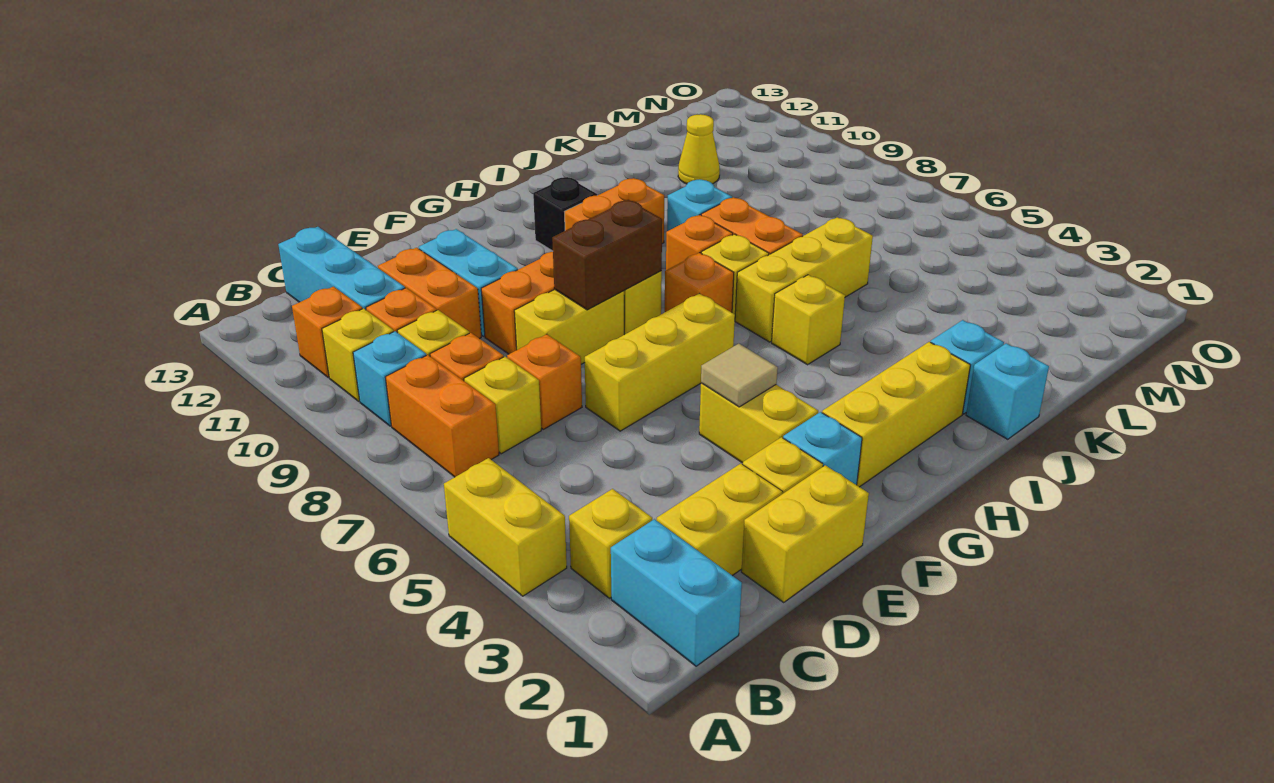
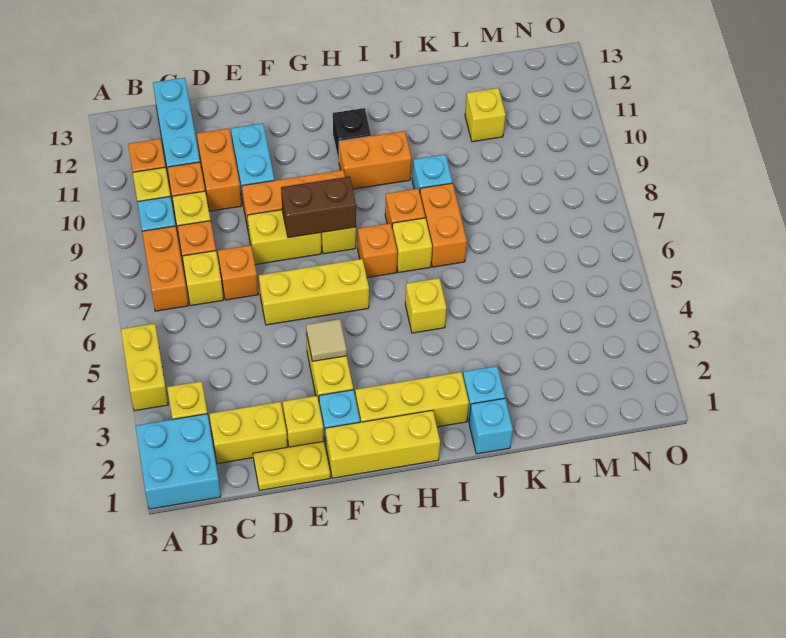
cyan 1x2 brick [611,519,742,666] -> cyan 2x2 brick [136,414,221,509]
yellow 1x2 brick [741,465,869,602] -> yellow 1x2 plate [253,441,330,491]
yellow 1x3 brick [735,217,873,342] -> yellow 1x3 brick moved to [325,410,440,478]
yellow 1x1 cone [678,114,720,184] -> yellow 1x1 brick [465,88,506,142]

